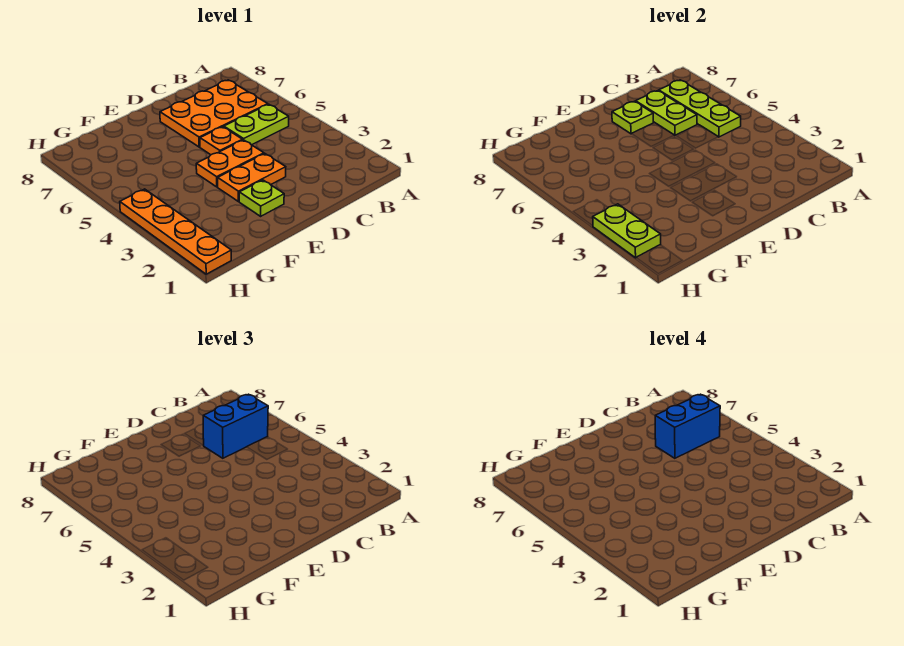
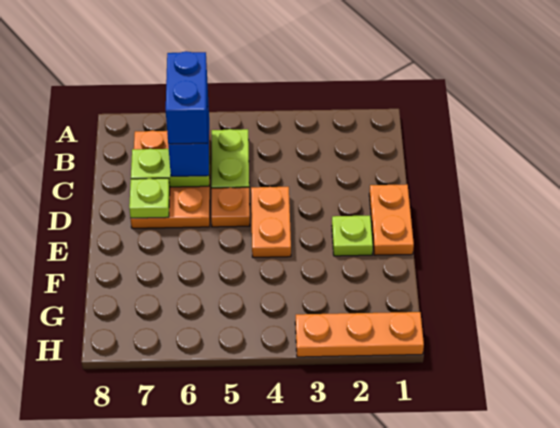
lime 1x3 plate [659,80,741,137] -> none
orange 1x2 plate [218,154,286,201] -> orange 1x2 plate moved to [369,184,414,255]
orange 1x4 plate [120,189,231,274] -> orange 1x3 plate [295,312,424,357]
lime 1x2 plate [593,204,661,258] -> none

